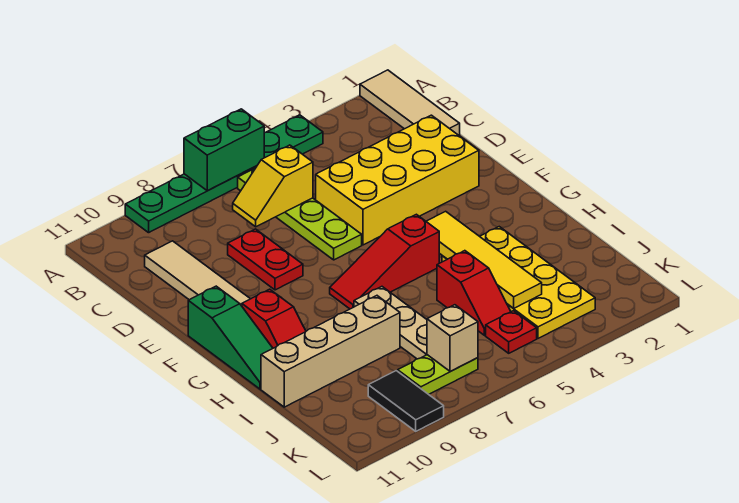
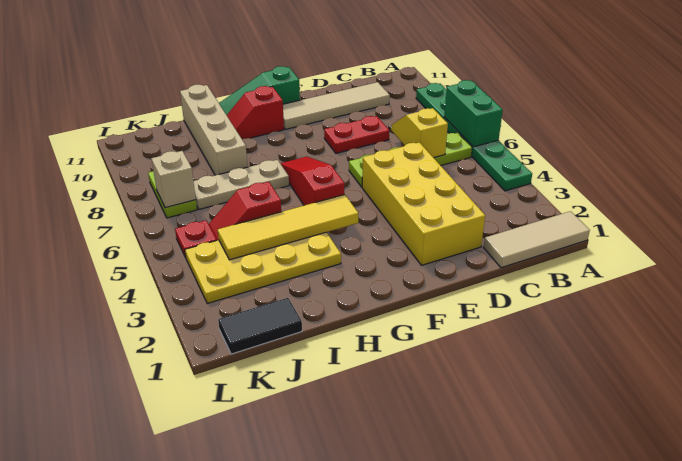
black 1x2 tile [368,371,444,431] -> black 1x2 tile moved to [218,298,302,354]

